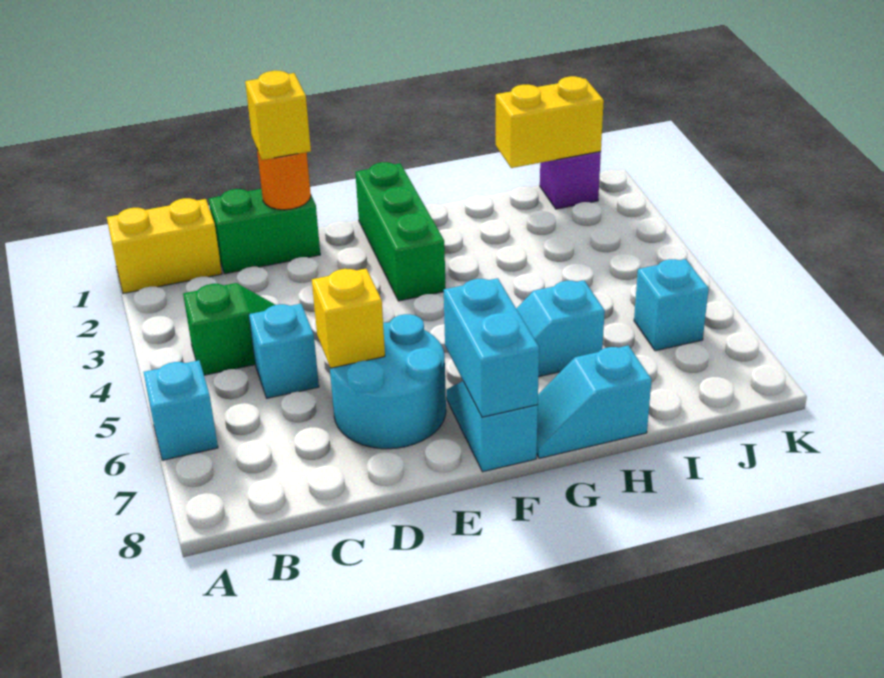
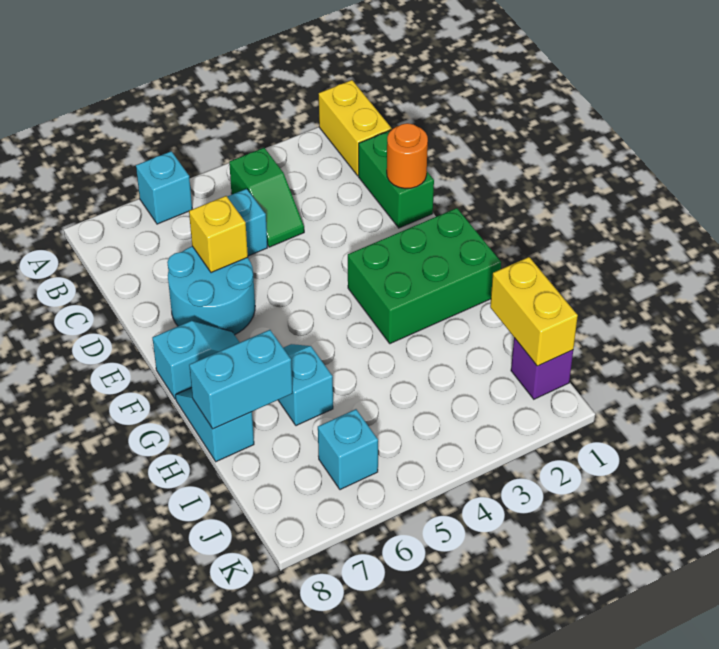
yellow 1x1 brick [245,71,311,160] -> none
green 1x3 brick [355,162,446,301] -> green 2x3 brick [348,208,501,344]
cyan 1x2 brick [444,278,539,417] -> cyan 1x2 brick moved to [189,330,292,429]

